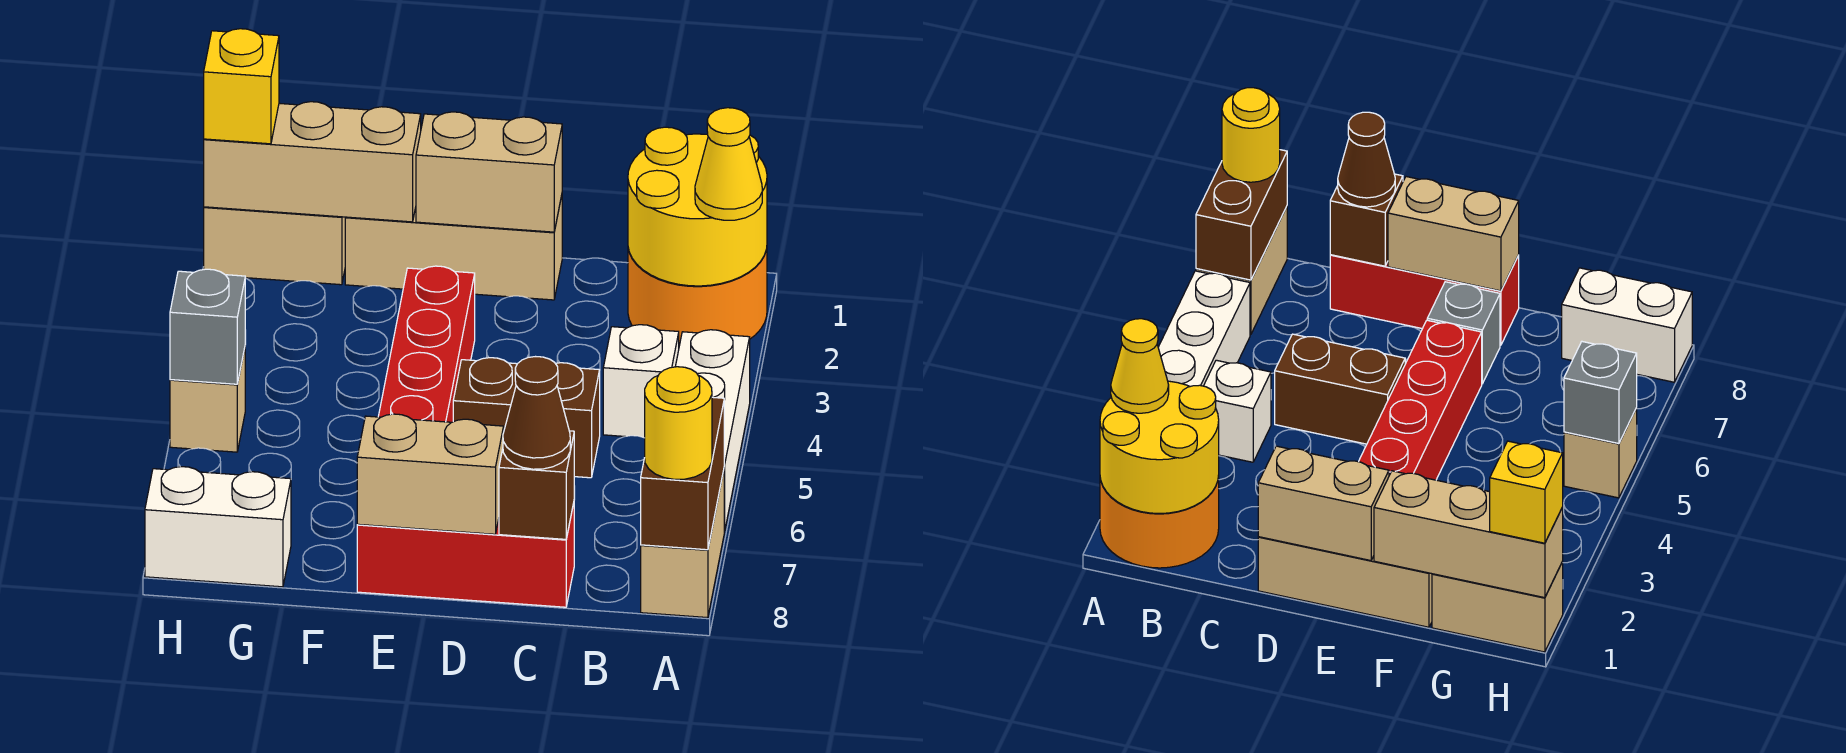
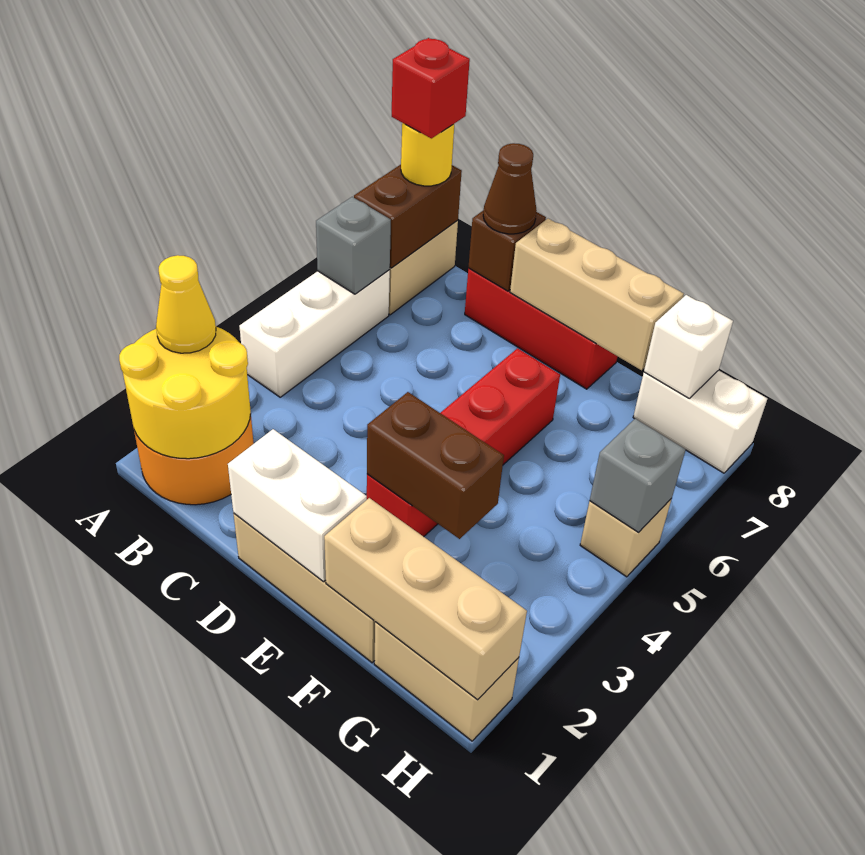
none -> red 1x1 brick [392,38,470,138]
white 1x1 brick [603,325,679,438] -> white 1x1 brick moved to [644,295,733,398]
brown 1x2 brick [453,358,600,478] -> brown 1x2 brick moved to [367,392,504,539]
tan 1x2 brick [416,112,562,232] -> white 1x2 brick [228,429,367,582]
tan 1x2 brick [357,414,504,534] -> tan 1x3 brick [510,219,684,370]
grey 1x1 brick [1427,282,1500,384] -> grey 1x1 brick moved to [316,197,391,294]
yellow 1x1 brick [204,29,279,144] -> none

